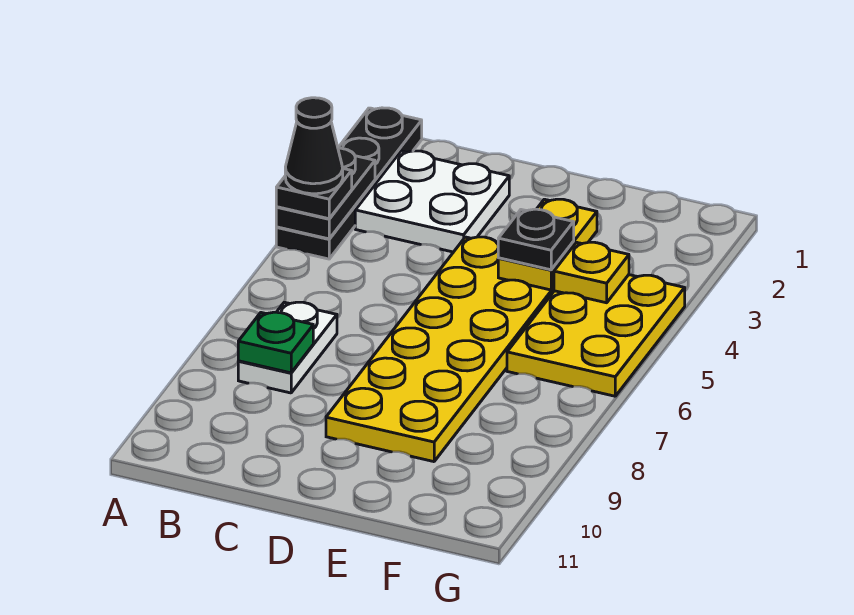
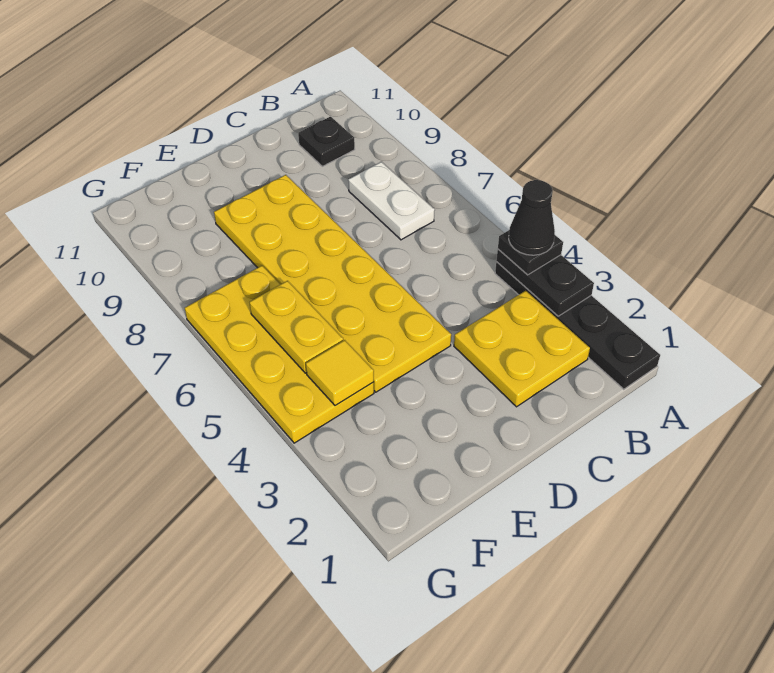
white 2x2 plate [355,151,509,252] -> yellow 2x2 plate [454,291,590,407]
green 1x1 plate [238,312,313,373] -> none
yellow 1x2 plate [498,199,597,290] -> yellow 1x2 plate moved to [249,281,343,373]
black 1x1 plate [498,209,574,270] -> black 1x1 plate moved to [298,117,355,166]
yellow 2x3 plate [507,275,685,396] -> yellow 2x4 plate [185,266,374,443]
yellow 1x1 plate [554,242,629,303] -> yellow 1x1 tile [306,340,374,406]

